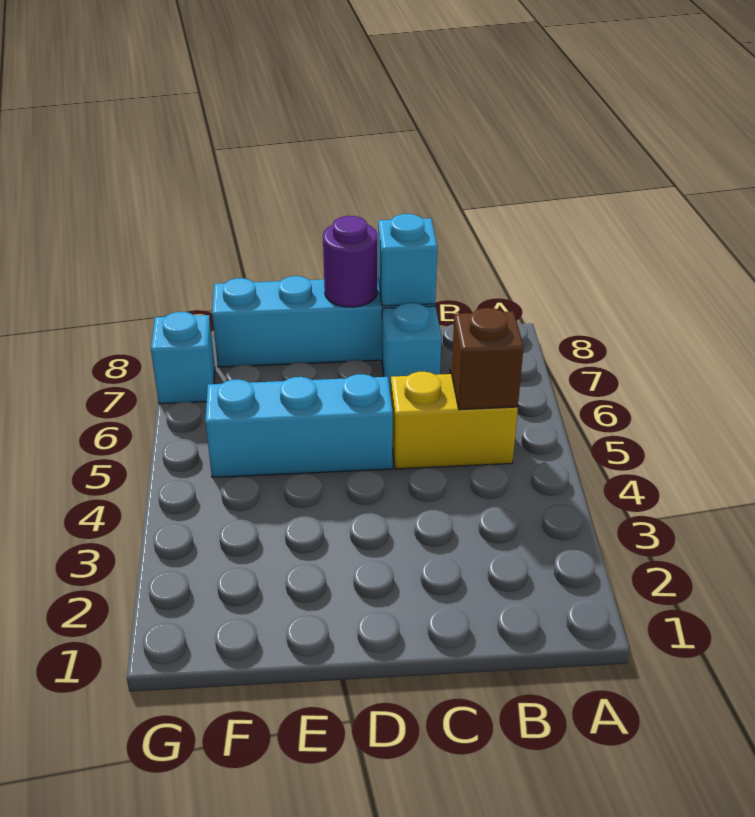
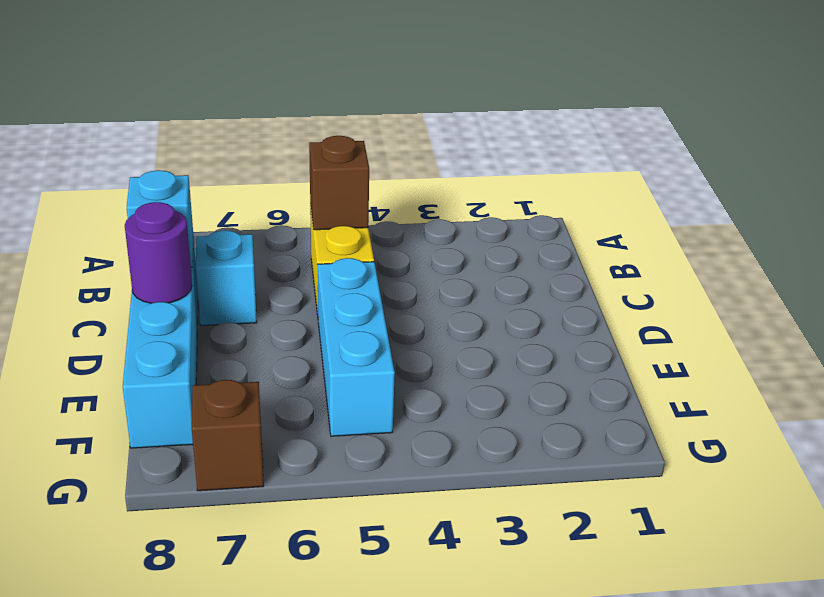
cyan 1x1 brick [151,312,215,404] -> brown 1x1 brick [192,380,264,491]

